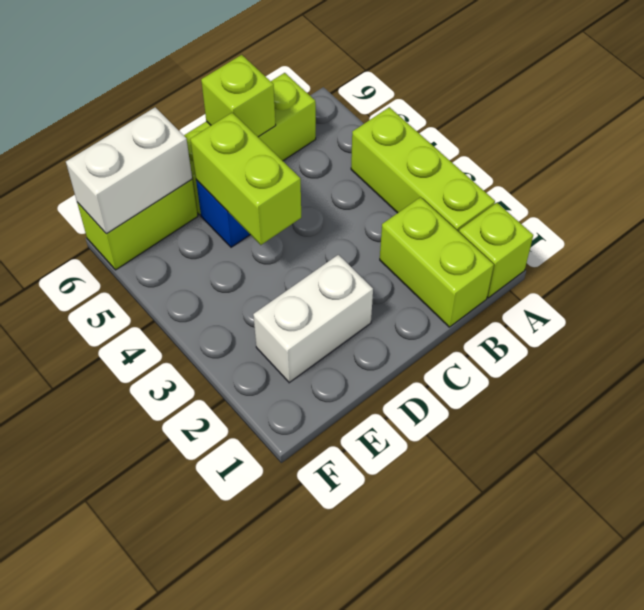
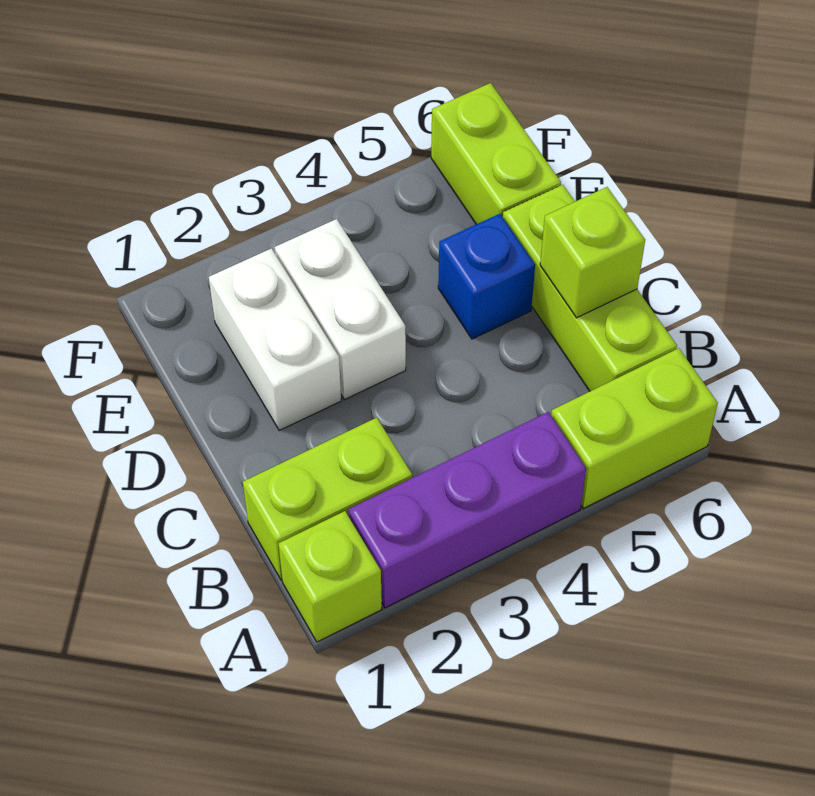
lime 1x3 brick [351,107,495,232] -> purple 1x3 brick [348,412,586,608]
lime 1x2 brick [190,113,301,245] -> lime 1x2 brick moved to [551,348,718,508]
white 1x2 brick [66,107,192,234] -> white 1x2 brick moved to [275,219,406,400]

